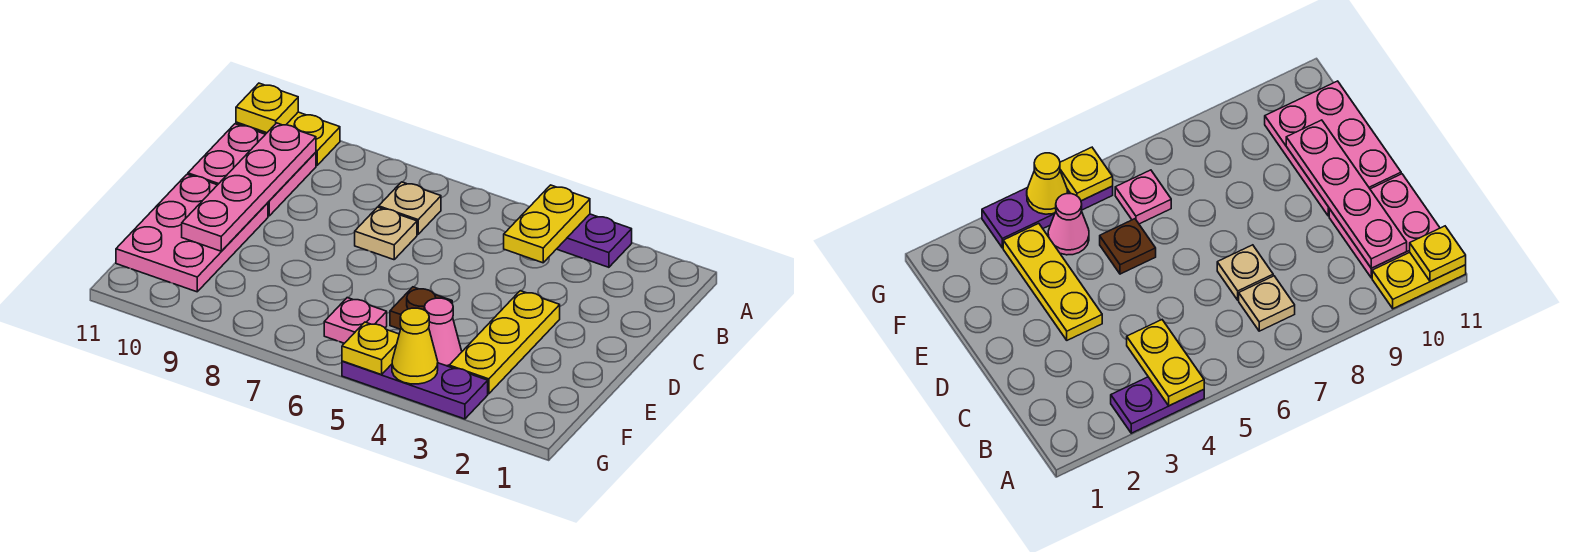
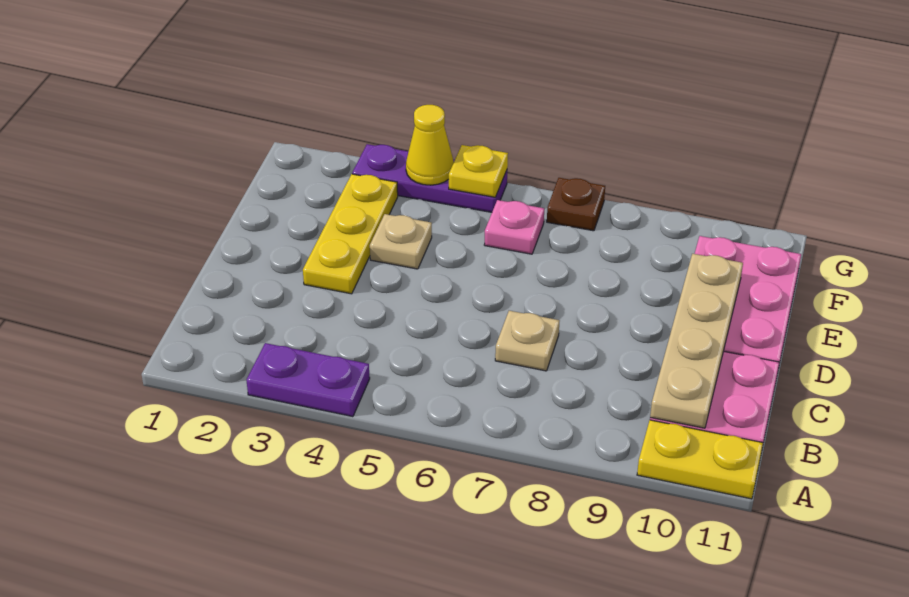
yellow 1x2 plate [504,185,590,263] -> none
yellow 1x1 plate [236,83,298,133] -> none
tan 1x1 plate [379,182,441,234] -> tan 1x1 plate moved to [370,214,432,269]
pink 1x4 plate [182,123,316,251] -> tan 1x4 plate [650,254,743,428]
brown 1x1 plate [390,287,452,329] -> brown 1x1 plate moved to [547,178,605,231]
pink 1x1 cone [424,298,462,367] -> none

